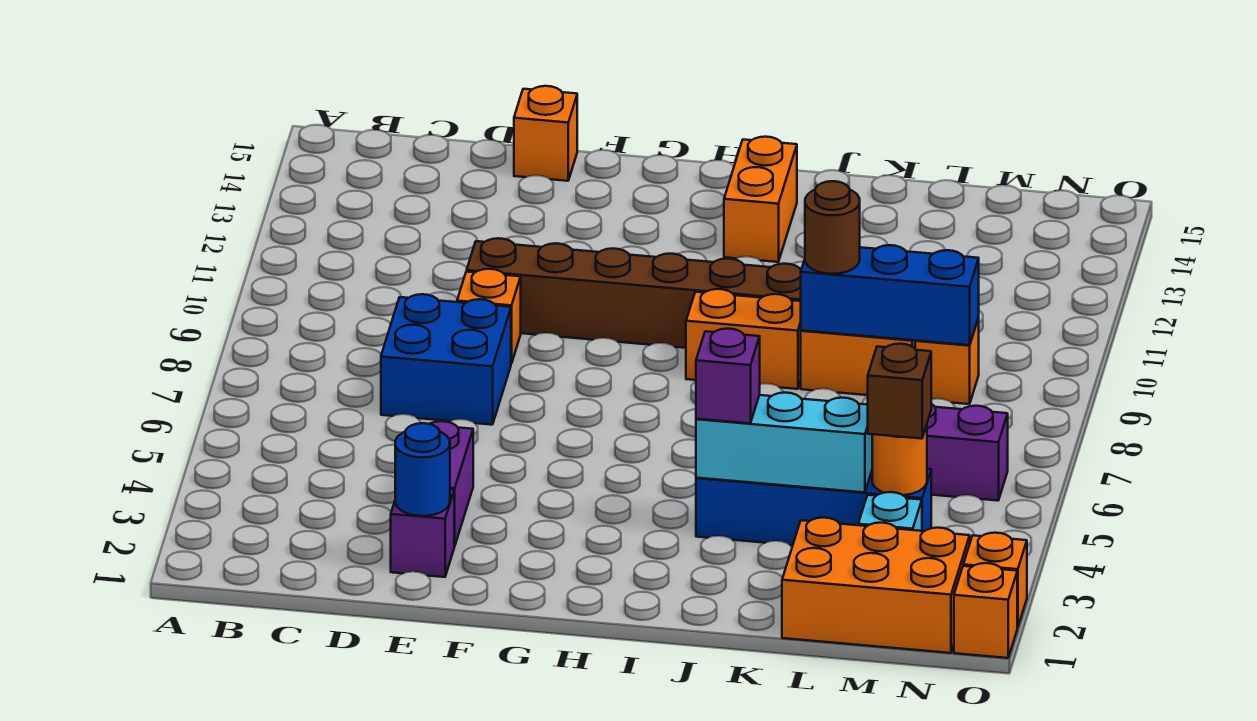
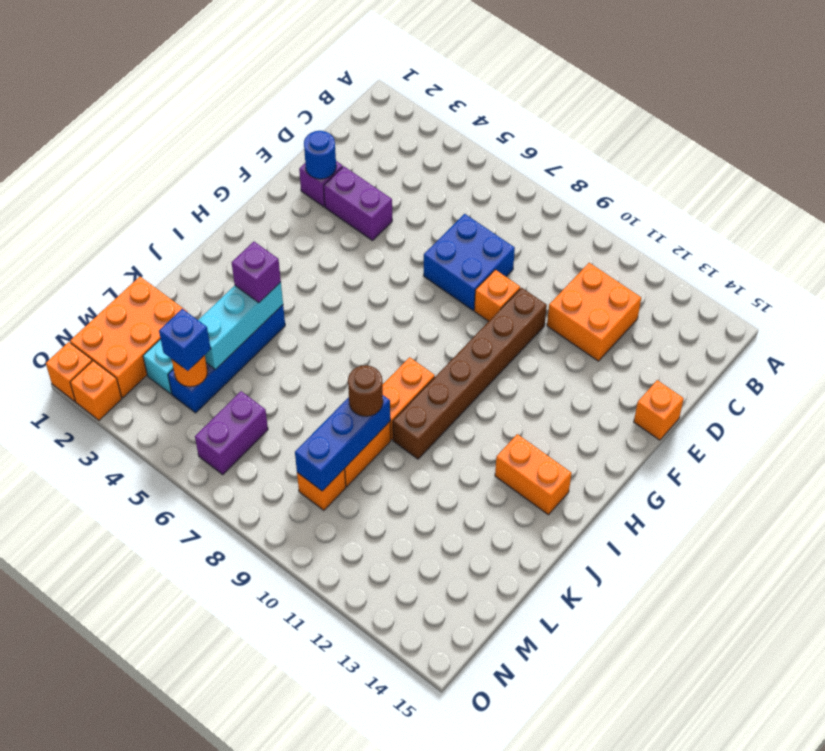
none -> orange 2x2 brick [547,263,641,361]
brown 1x1 brick [868,344,931,439] -> blue 1x1 brick [159,309,211,371]

